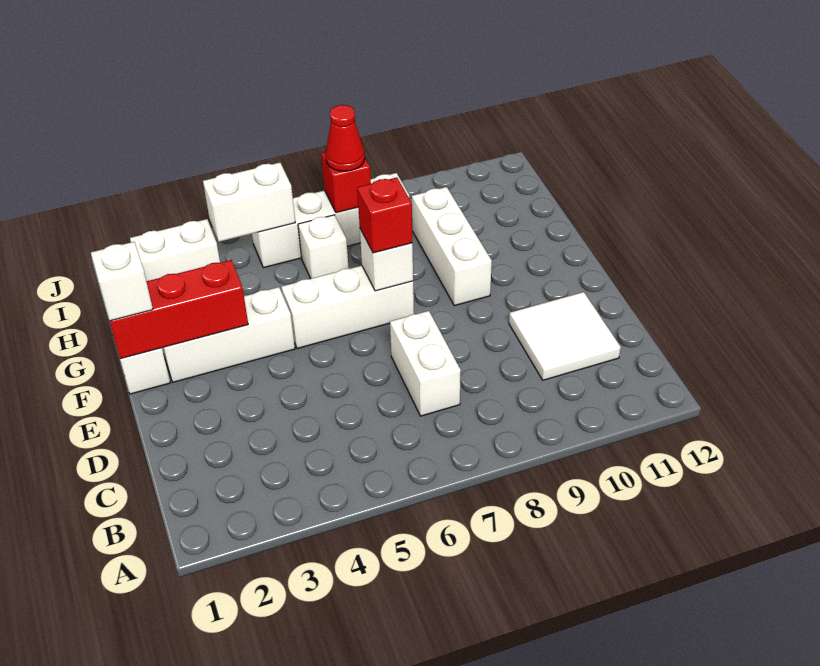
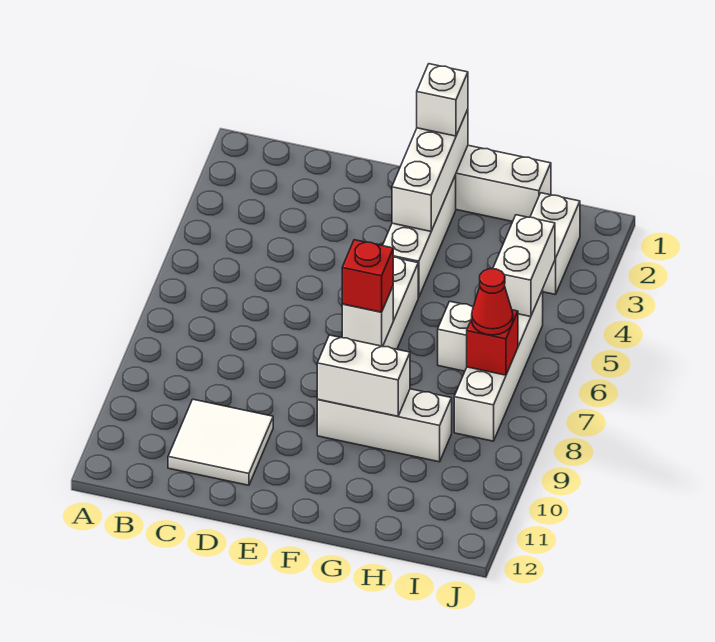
white 1x2 brick [390,311,461,416] -> white 1x2 brick moved to [317,335,410,416]
red 1x3 brick [110,260,248,359] -> white 1x3 brick [392,109,468,231]

